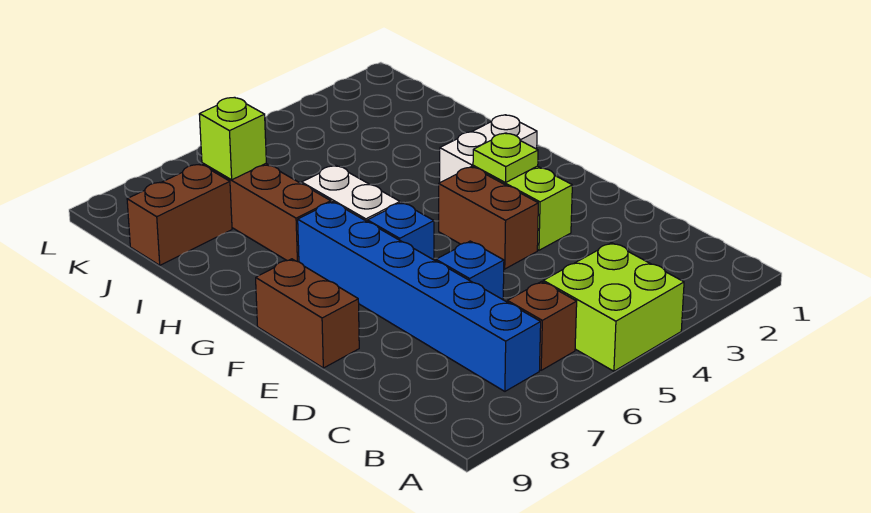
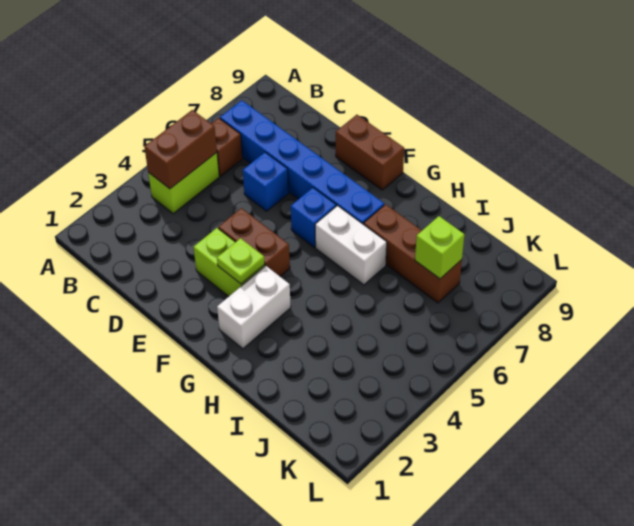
lime 2x2 brick [543,243,684,371] -> lime 1x2 brick [148,153,219,213]
brown 1x2 brick [127,164,232,265] -> brown 1x2 brick moved to [144,110,217,189]

